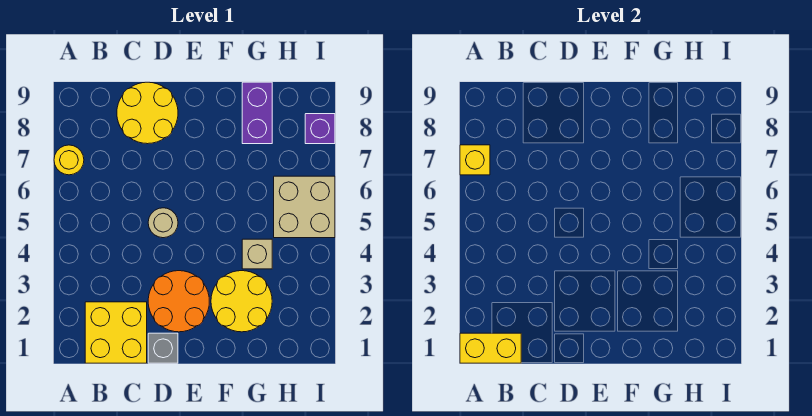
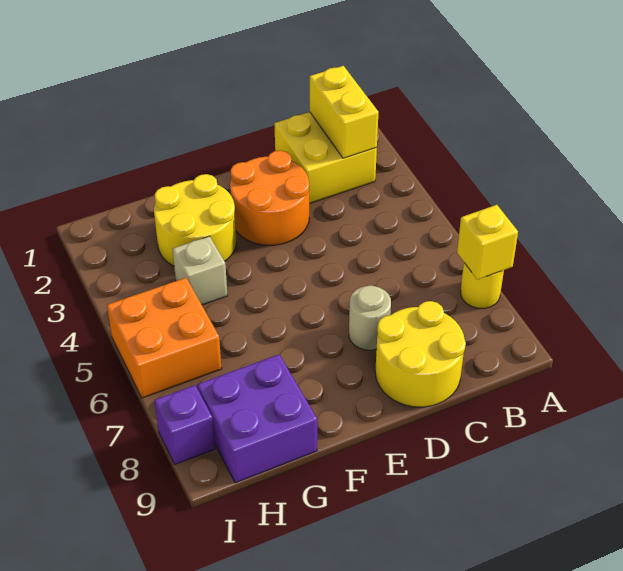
yellow 1x2 brick [460,333,521,363] -> yellow 1x2 brick turned to [310,66,378,158]
grey 1x1 brick [148,333,178,363] -> none
tan 1x1 round brick [148,208,178,238] -> tan 1x1 round brick moved to [349,285,391,350]
purple 1x2 brick [242,82,272,144] -> purple 2x2 brick [198,354,317,483]
tan 2x2 brick [274,176,335,238] -> orange 2x2 brick [107,278,222,398]

